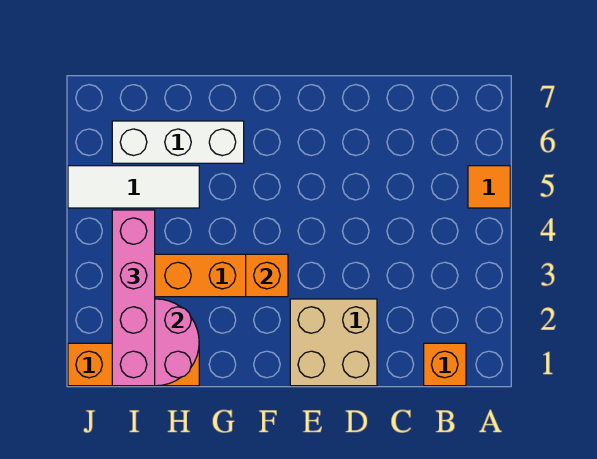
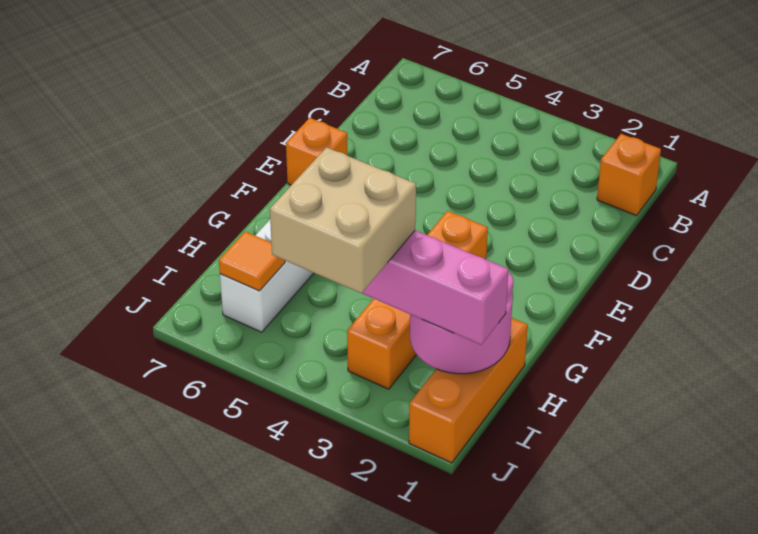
orange 1x1 tile [468,166,510,208] -> orange 1x1 tile moved to [219,232,285,291]
tan 2x2 brick [290,299,377,386] -> tan 2x2 brick moved to [270,147,416,293]
orange 1x1 brick [246,254,288,297] -> orange 1x1 brick moved to [286,118,348,185]
white 1x3 tile [68,166,199,208] -> none

